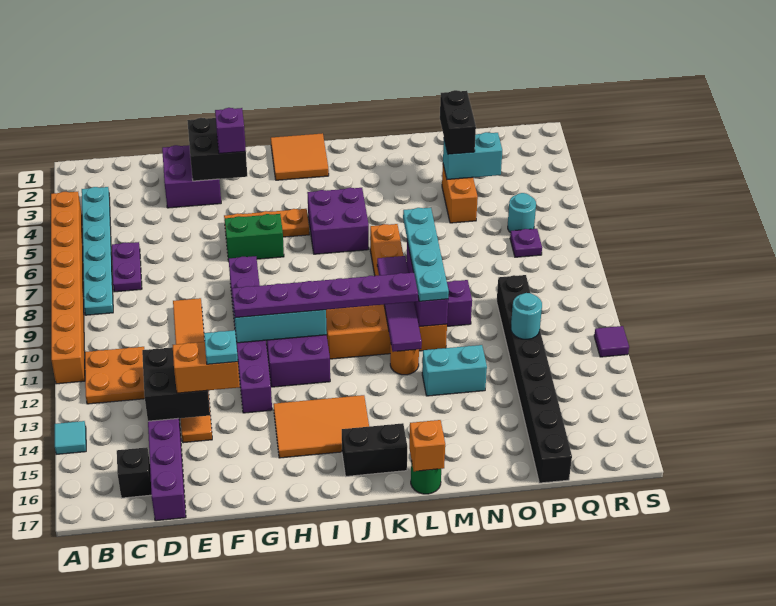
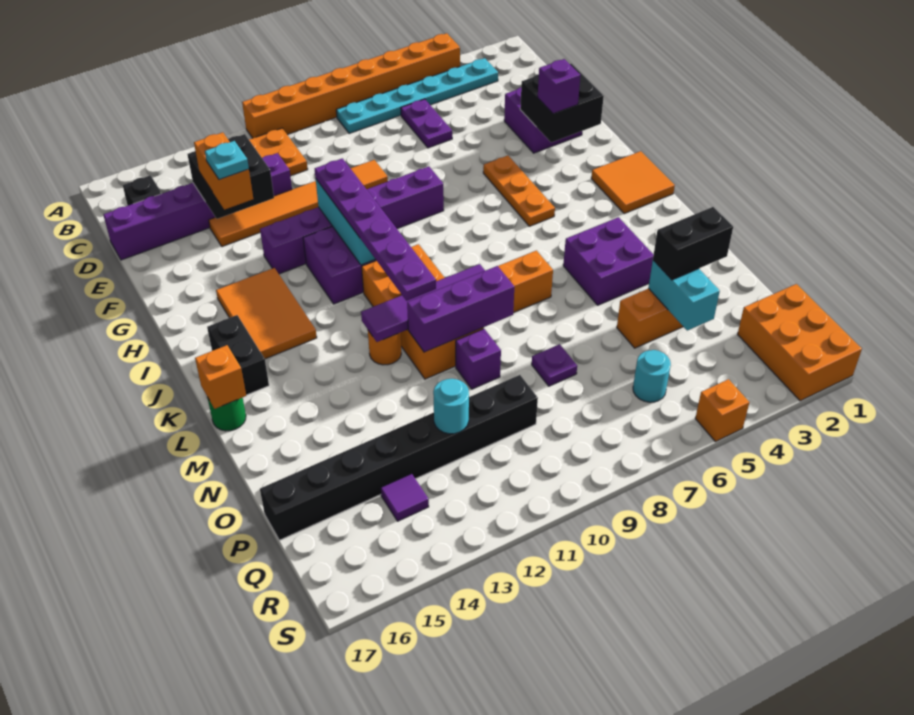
cyan 1x1 tile [55,421,86,454] -> none
purple 1x2 plate [112,242,142,292] -> purple 1x2 plate turned to [401,99,452,148]
green 1x2 brick [225,214,284,261] -> none
purple 2x2 brick [307,188,369,254] -> purple 2x2 brick moved to [563,217,653,305]
cyan 1x4 plate [403,208,449,301] -> none
cyan 1x2 brick [422,345,487,396] -> none
none -> orange 2x3 brick [738,284,862,401]
purple 1x1 plate [510,229,542,257] -> purple 1x1 plate moved to [532,344,577,386]
none -> orange 1x1 brick [695,379,749,442]
purple 1x1 tile [594,326,629,357] -> purple 1x1 tile moved to [381,474,429,521]

